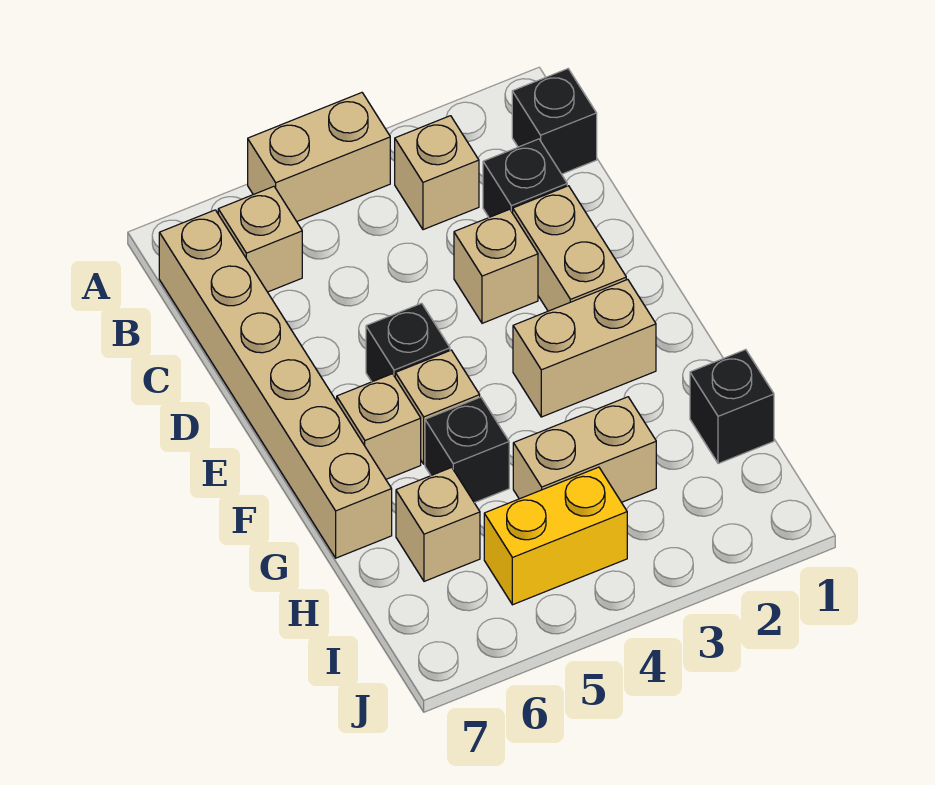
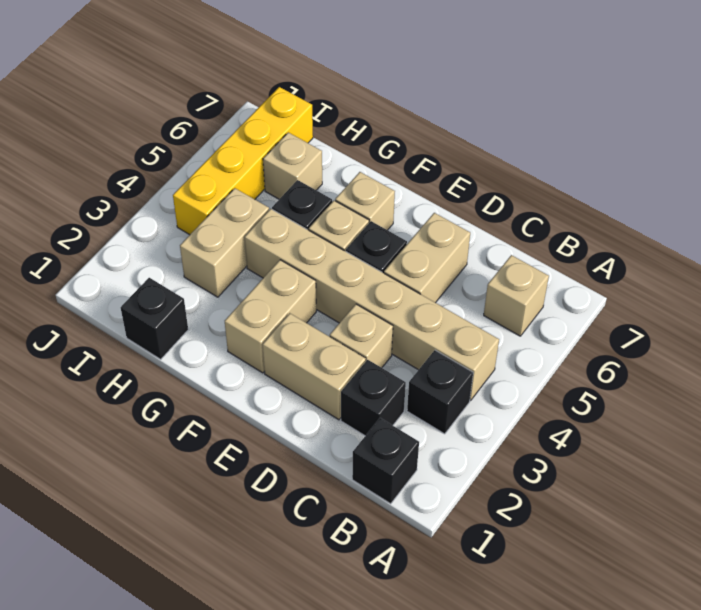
tan 1x2 brick [248,93,390,221] -> tan 1x2 brick moved to [384,213,470,303]
tan 1x1 brick [395,116,479,230] -> black 1x1 brick [407,350,473,434]
tan 1x6 brick [159,210,392,558] -> tan 1x6 brick moved to [245,209,499,400]
yellow 1x2 brick [484,467,627,605] -> yellow 1x4 brick [173,87,313,235]

